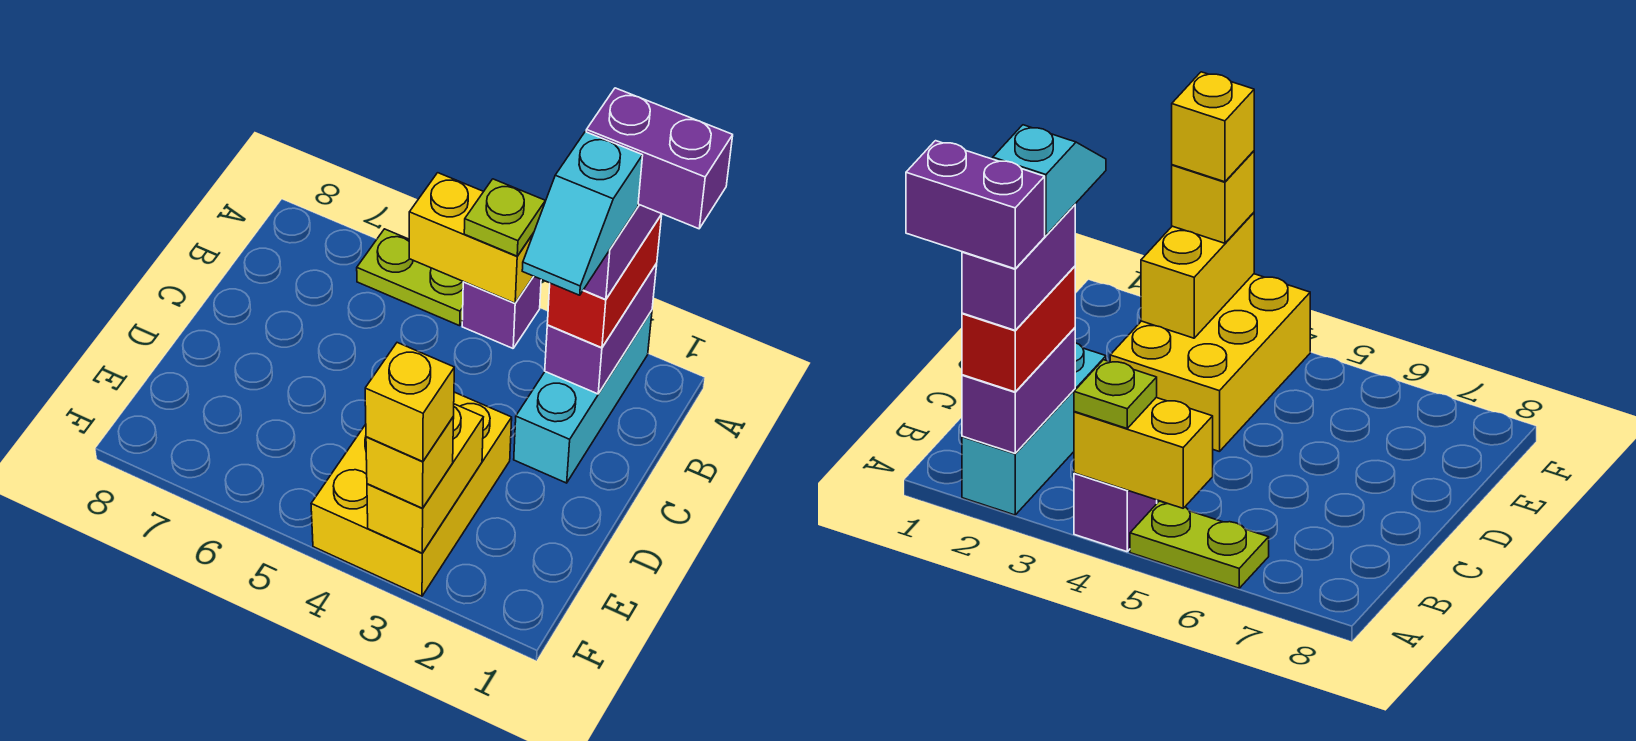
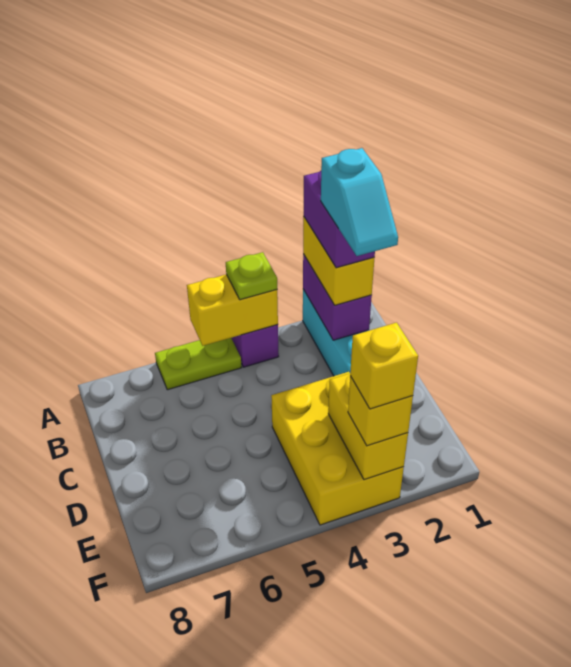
purple 1x2 brick [586,88,733,229] -> none
red 1x2 brick [547,215,662,348] -> yellow 1x2 brick [303,216,374,305]

